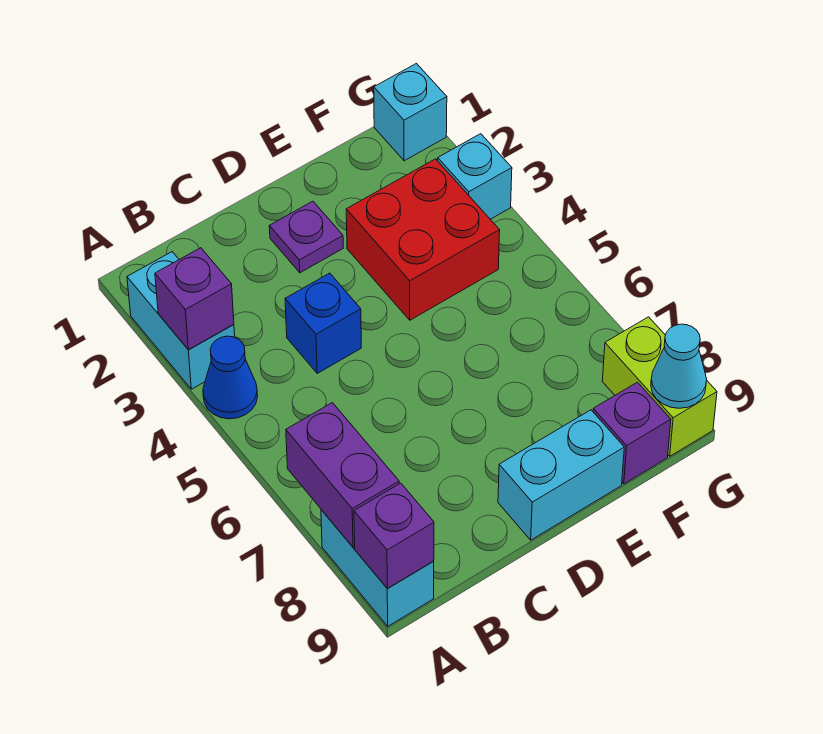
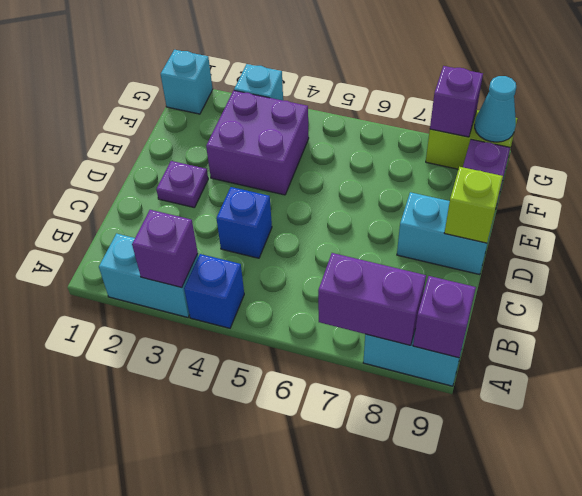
blue 1x1 cone [203,336,258,419] -> blue 1x1 brick [184,254,244,328]
cyan 1x2 brick [498,410,624,540] -> cyan 1x2 brick turned to [397,192,490,275]
none -> lime 1x1 brick [444,167,503,243]
red 2x2 brick [346,159,500,320] -> purple 2x2 brick [206,91,309,195]
none -> purple 1x1 brick [430,66,483,137]

